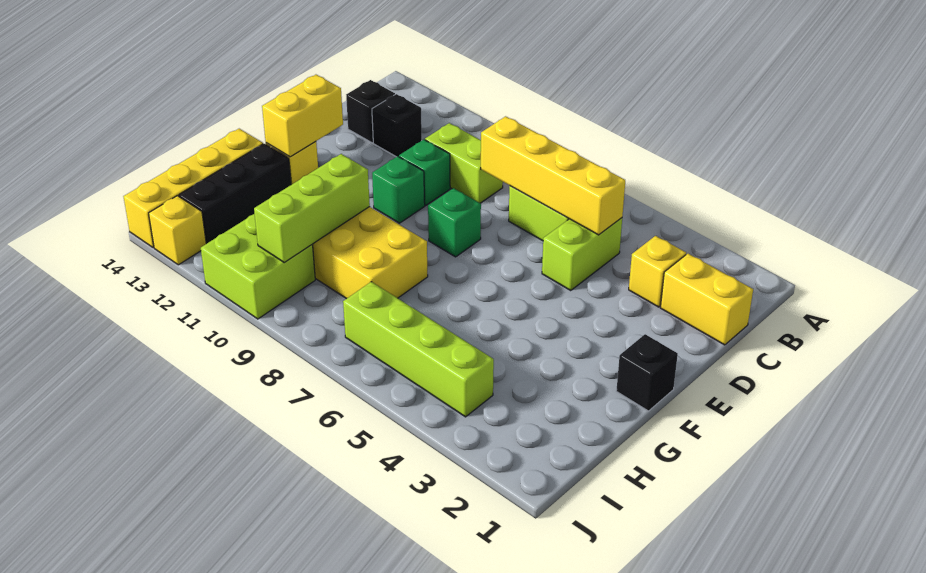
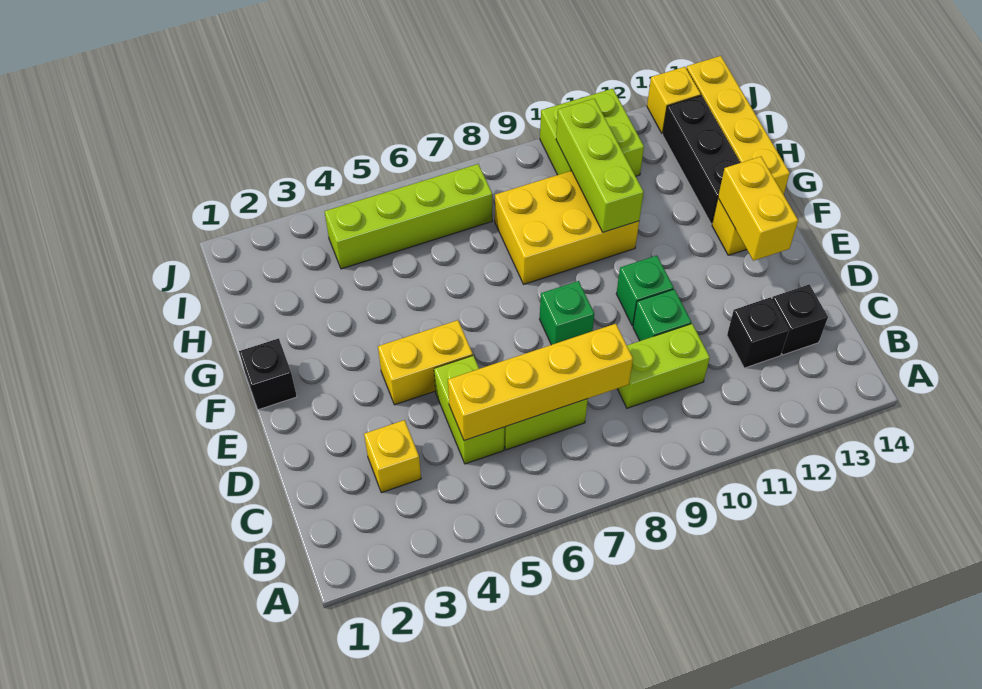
yellow 1x2 brick [660,254,753,345] -> yellow 1x2 brick moved to [378,320,473,405]

